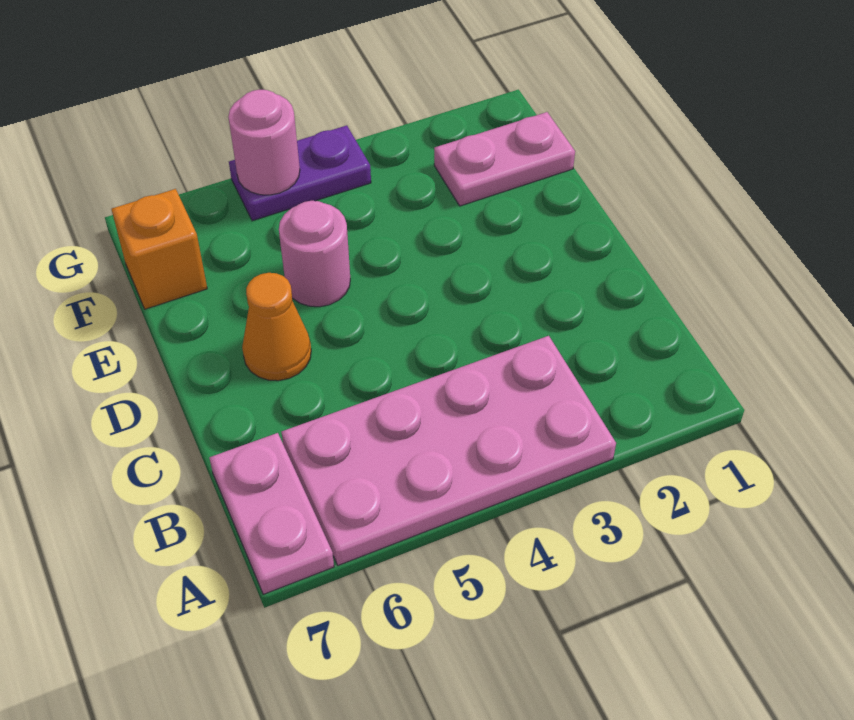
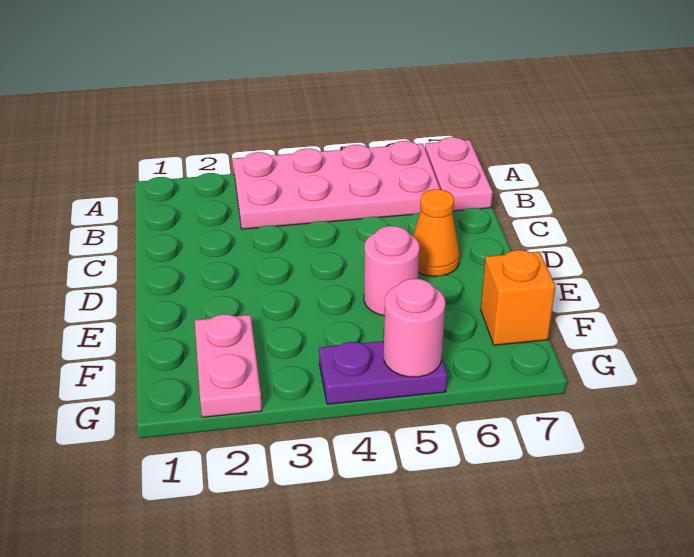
pink 1x2 plate [434,112,575,206] -> pink 1x2 plate turned to [195,314,262,417]

